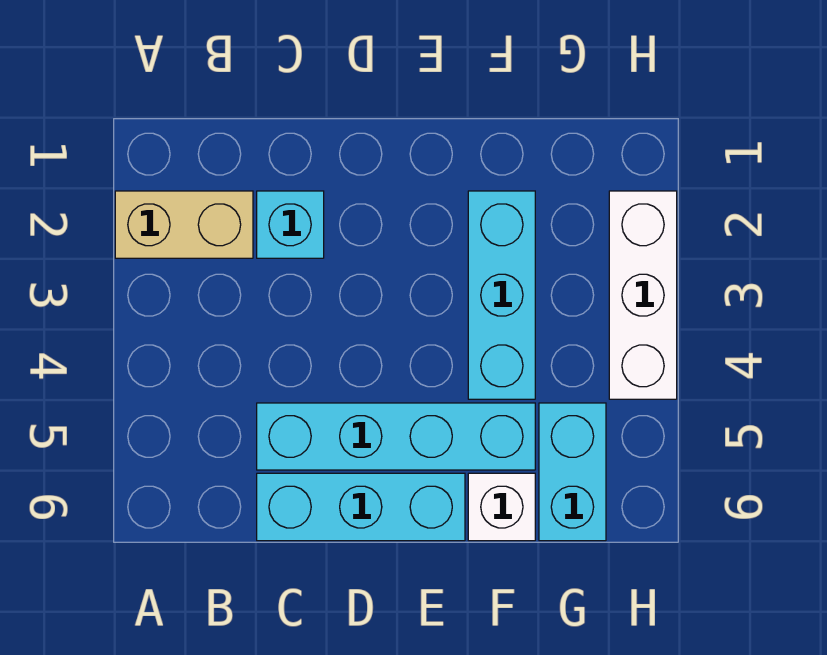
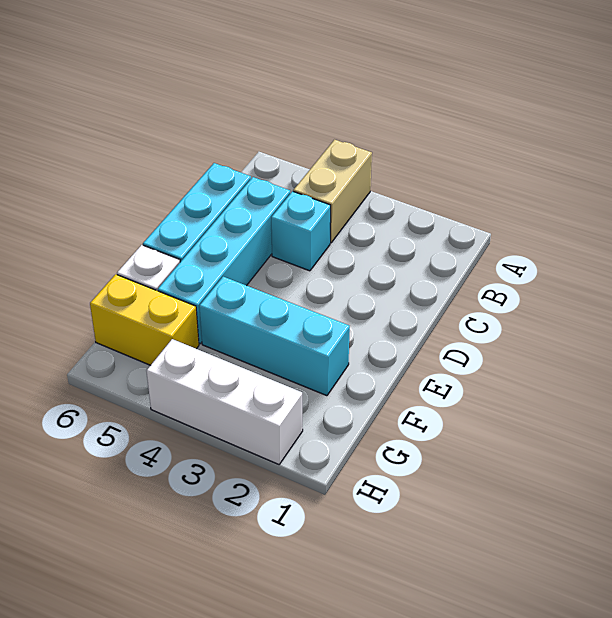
tan 1x2 brick [115,191,253,258] -> tan 1x2 brick moved to [293,140,372,243]
cyan 1x1 brick [257,191,324,258] -> cyan 1x1 brick moved to [271,191,331,271]
cyan 1x2 brick [539,403,606,541] -> yellow 1x2 brick [90,274,199,365]

